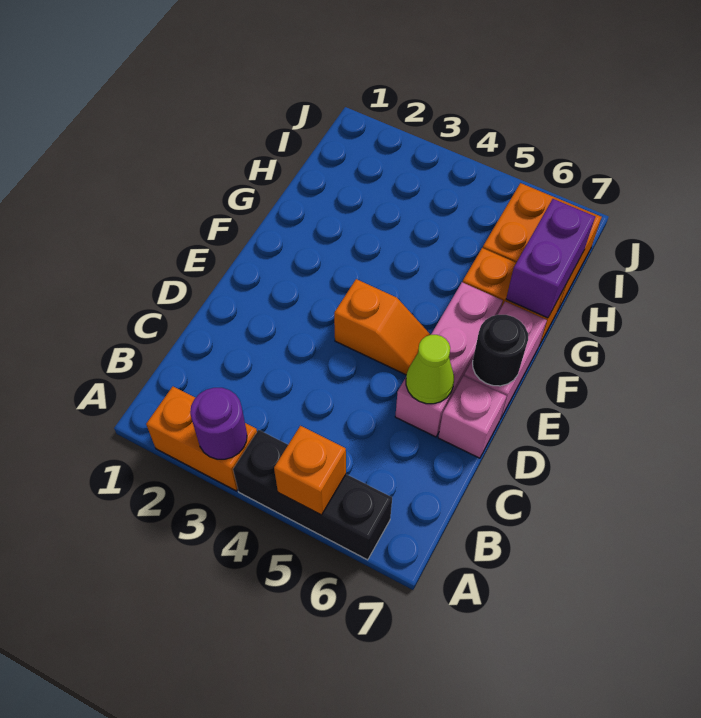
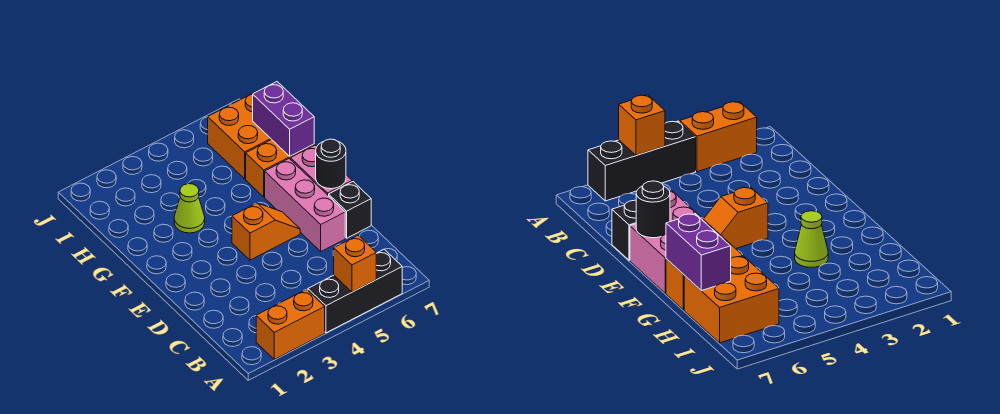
purple 1x1 round brick [190,388,247,459] -> none
lime 1x1 cone [406,335,454,404] -> lime 1x1 cone moved to [174,184,205,233]
pink 1x1 brick [438,376,506,458] -> black 1x1 brick [329,182,371,238]

